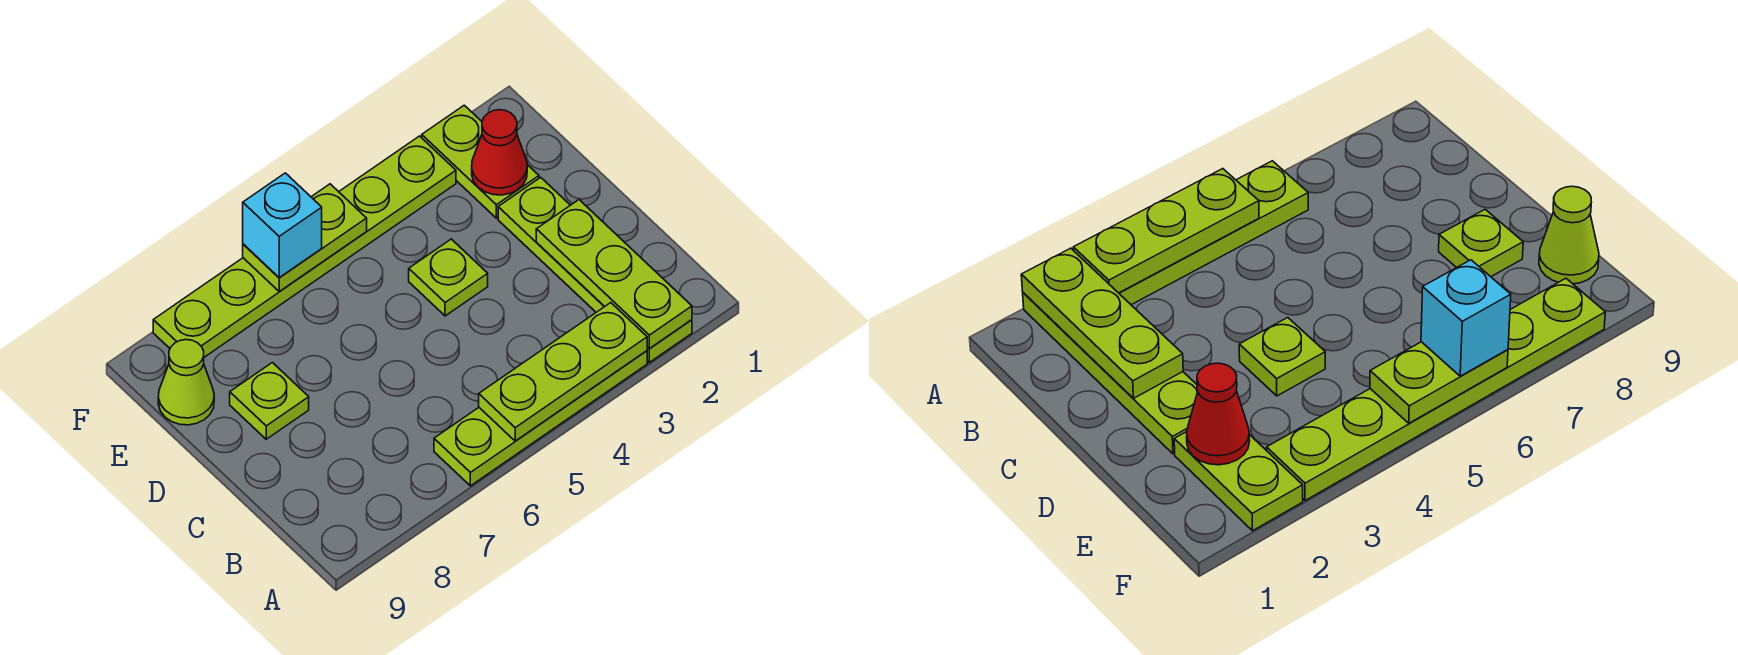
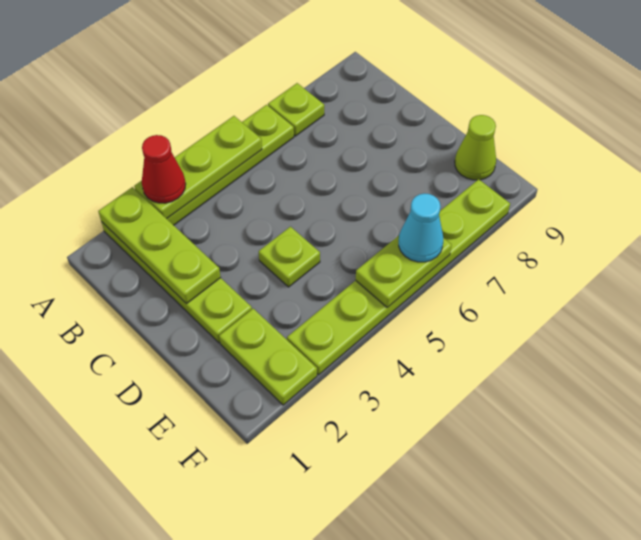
lime 1x1 plate [230,363,309,439] -> lime 1x1 plate moved to [268,83,324,136]
red 1x1 cone [472,110,527,195] -> red 1x1 cone moved to [142,135,186,203]
cyan 1x1 brick [243,173,322,278] -> cyan 1x1 cone [399,193,443,262]

